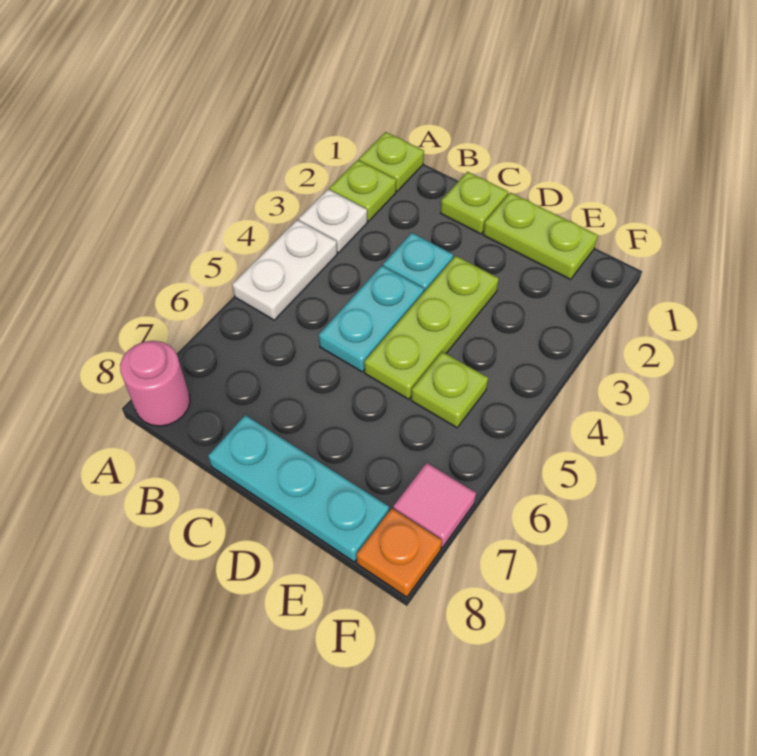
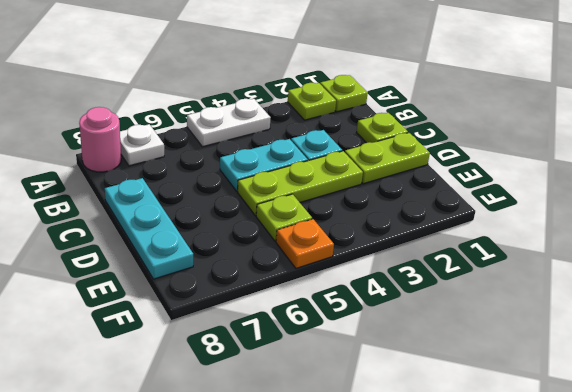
white 1x1 plate [299,189,367,253] -> white 1x1 plate moved to [120,124,164,166]
lime 1x2 plate [483,193,598,280] -> lime 1x2 plate turned to [345,133,430,184]
pink 1x1 tile [393,463,476,548] -> none
orange 1x1 plate [356,509,442,597] -> orange 1x1 plate moved to [276,219,334,268]

